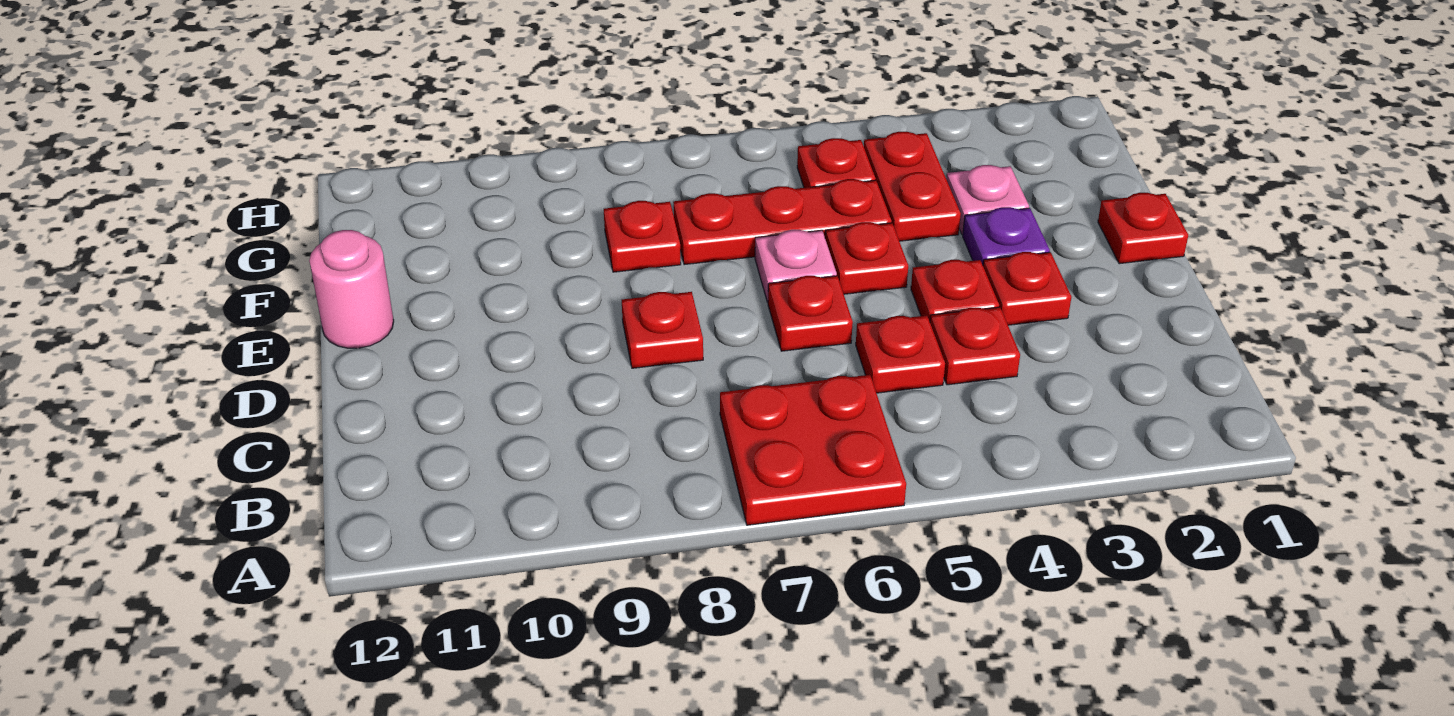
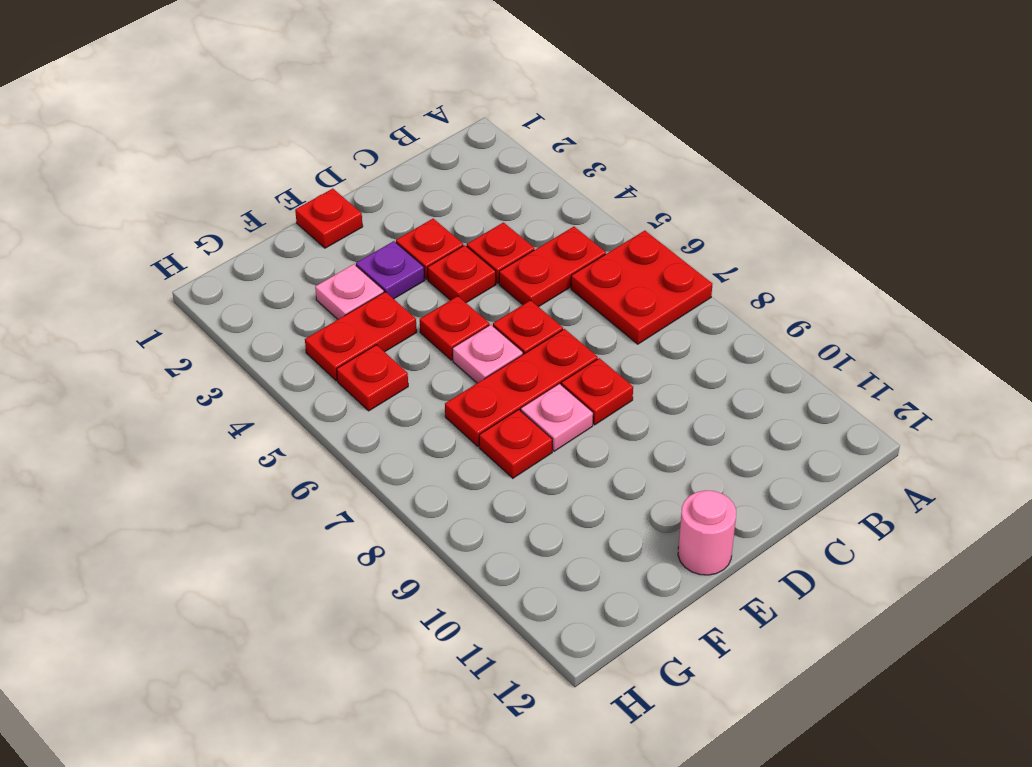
red 1x1 plate [856,315,945,393] -> red 1x2 plate [499,227,606,307]
none -> pink 1x1 plate [521,384,593,451]
red 1x3 plate [673,179,891,265] -> red 1x3 plate turned to [445,329,598,446]

